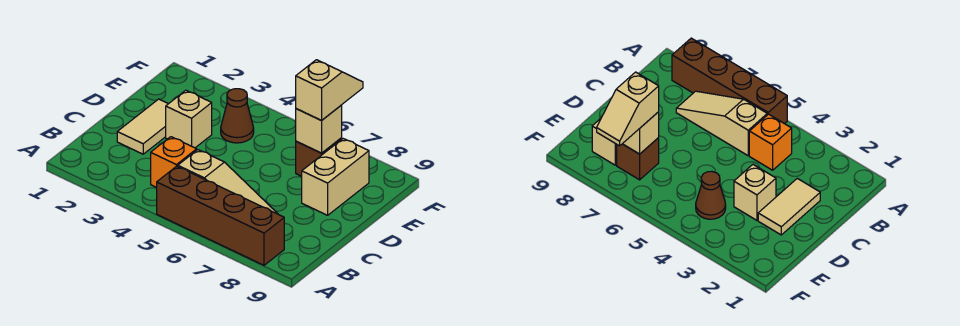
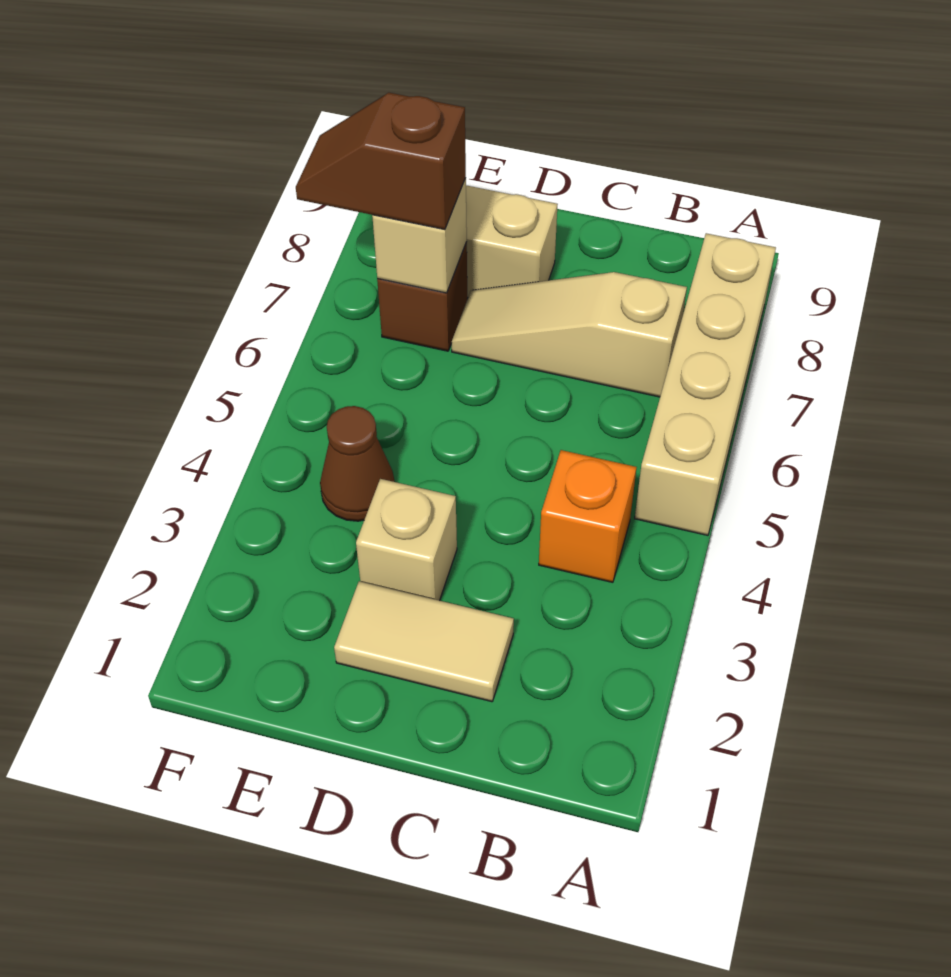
brown 1x4 brick [157,166,284,265] -> tan 1x4 brick [635,233,776,535]
tan 1x3 slope [178,150,278,214] -> tan 1x3 slope turned to [452,272,687,397]
tan 1x2 slope [296,60,363,120] -> brown 1x2 slope [296,93,466,230]

